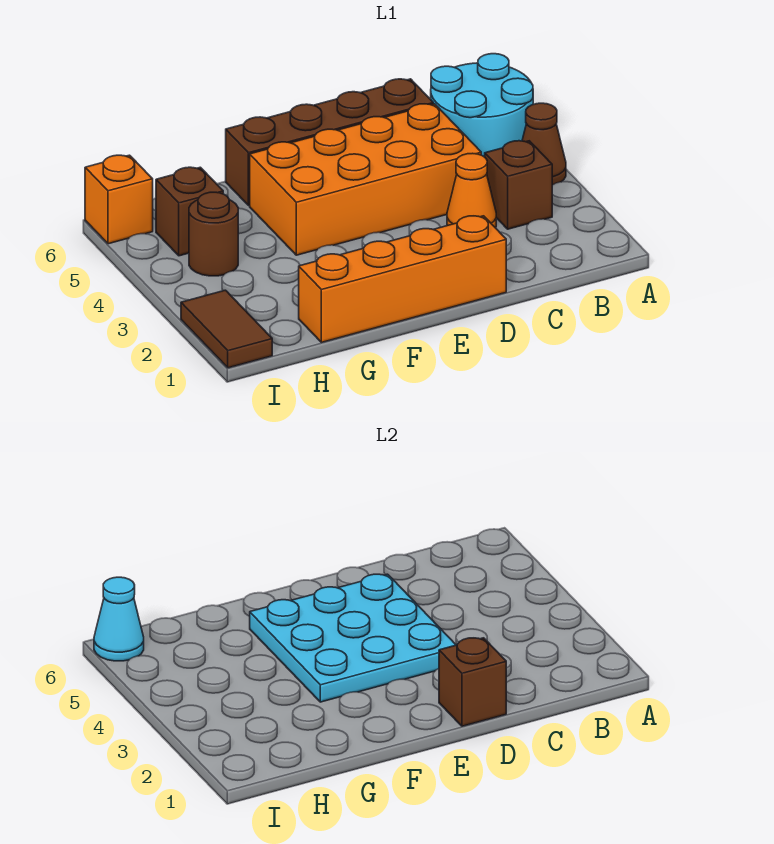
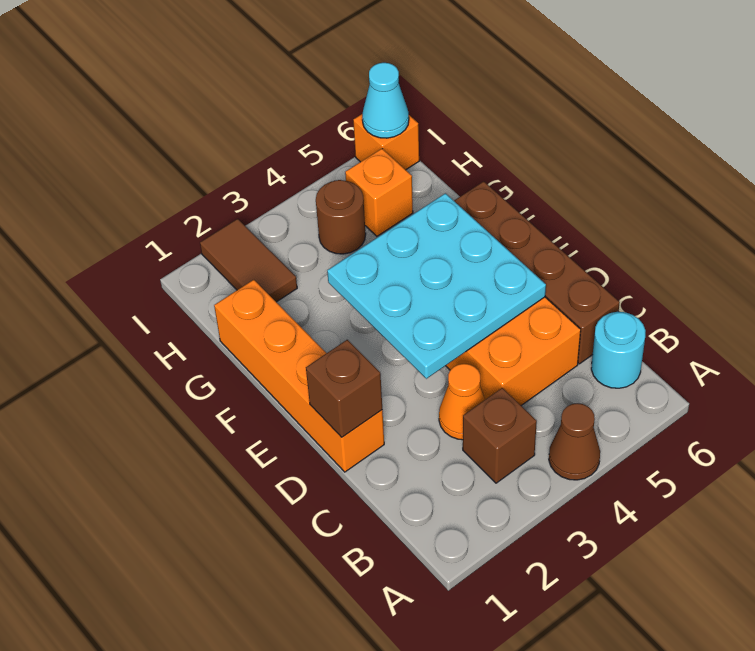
cyan 2x2 round brick [431,54,533,157] -> cyan 1x1 round brick [591,312,646,388]
brown 1x1 brick [156,167,223,256] -> orange 1x1 brick [345,149,413,236]
brown 1x2 tile [181,290,272,368] -> brown 1x2 tile turned to [200,219,297,302]

